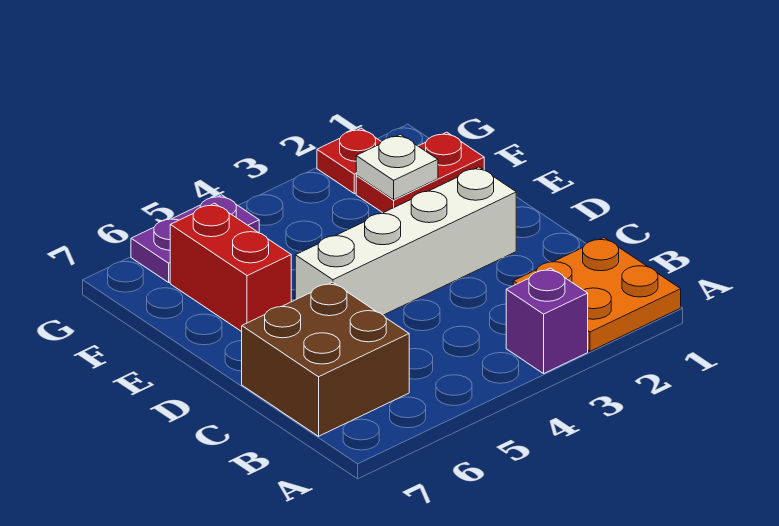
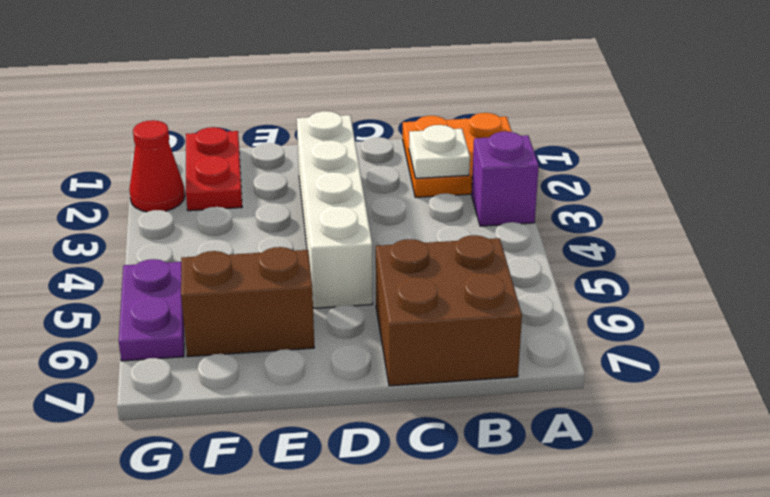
red 1x2 brick [170,203,291,332] -> brown 1x2 brick [181,247,314,357]
white 1x1 plate [356,134,438,200] -> white 1x1 plate moved to [409,125,470,178]
red 1x1 plate [317,128,381,194] -> red 1x1 cone [129,120,185,212]

